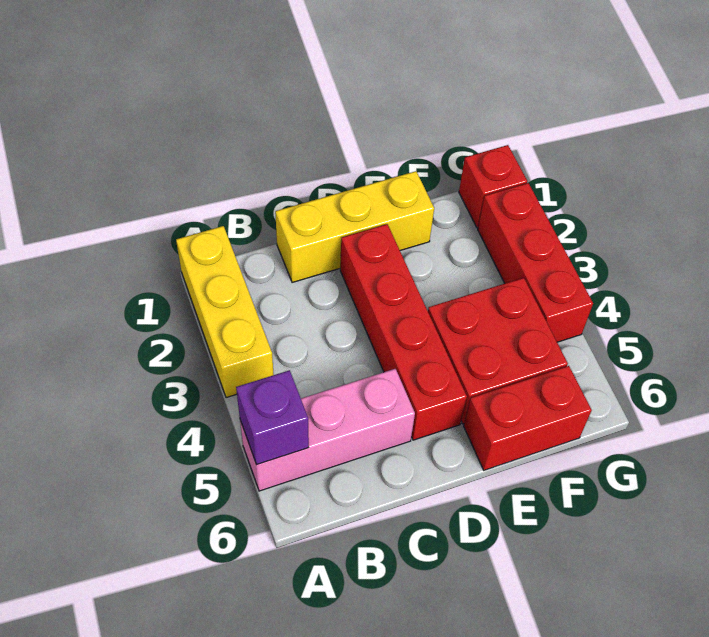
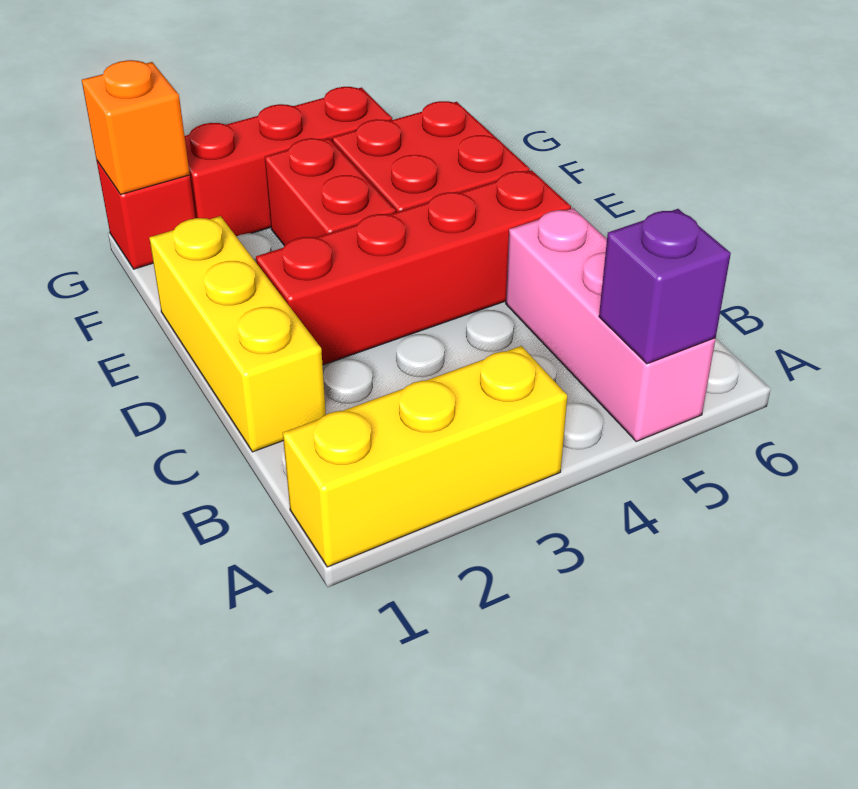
red 1x2 brick [464,366,592,470] -> red 1x2 brick moved to [265,138,396,246]
none -> orange 1x1 brick [82,60,190,195]

